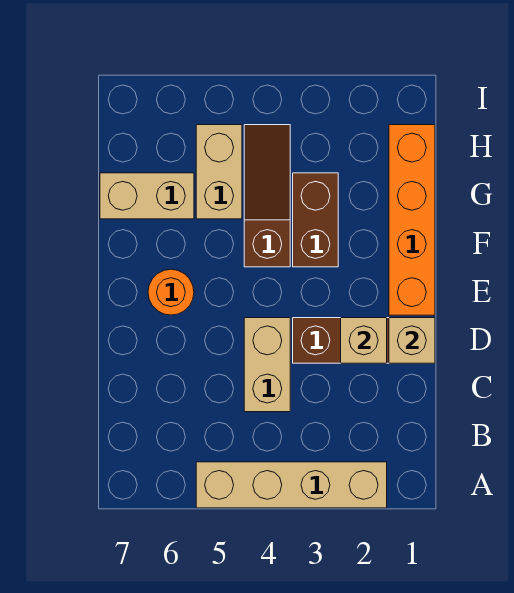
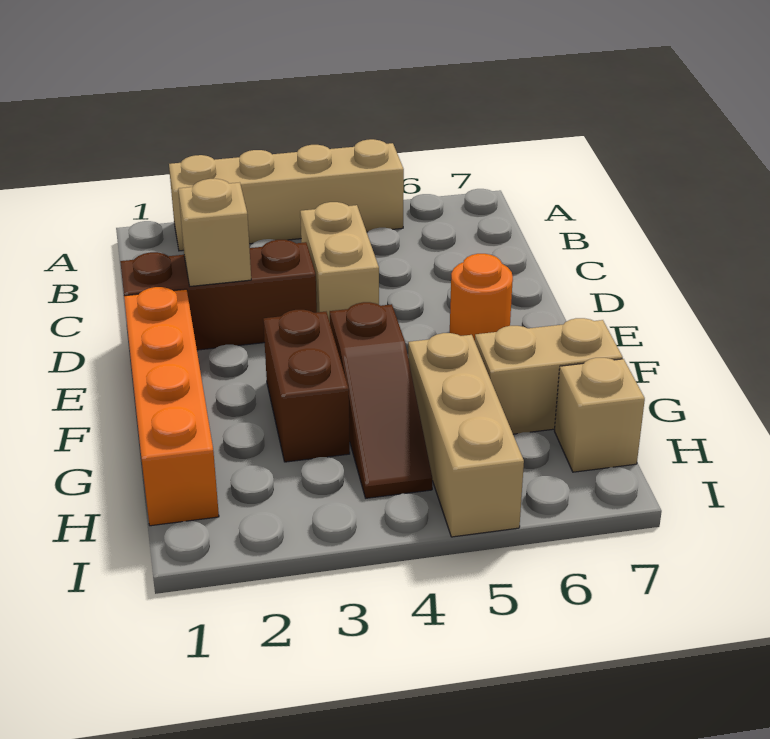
tan 1x1 brick [389,318,435,363] -> tan 1x1 brick moved to [555,358,645,472]
tan 1x2 brick [196,125,242,219] -> tan 1x3 brick [408,333,524,537]

